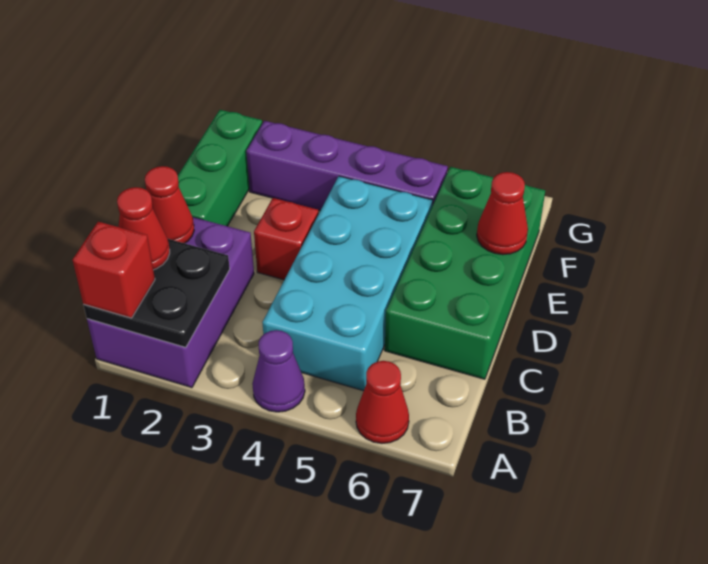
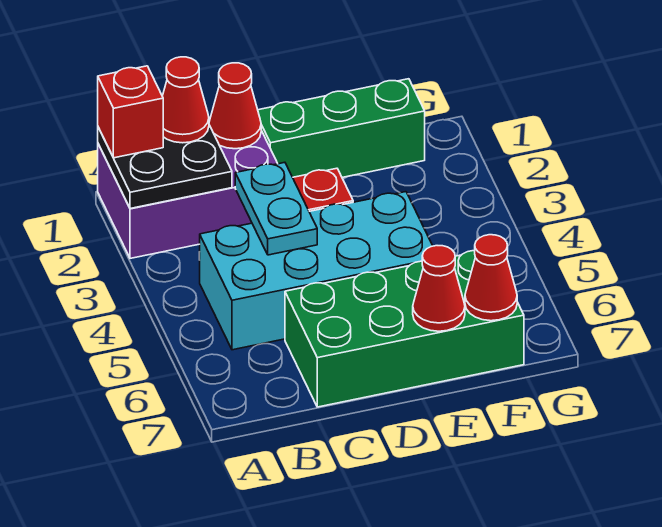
purple 1x1 cone [252,330,305,412] -> none
red 1x1 cone [356,361,409,443] -> red 1x1 cone moved to [465,235,517,321]
none -> cyan 1x2 plate [235,162,317,255]
purple 1x4 brick [246,121,448,211] -> none

